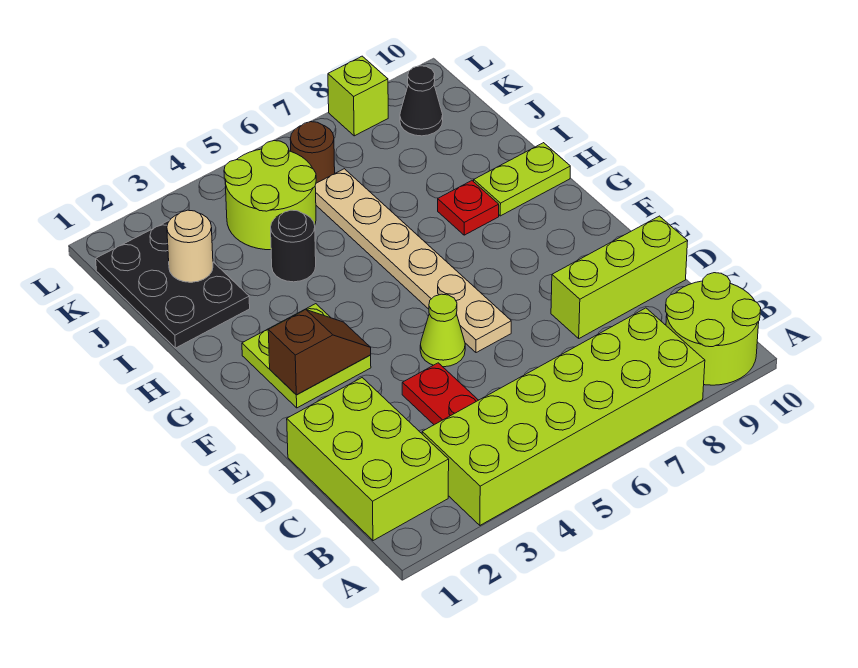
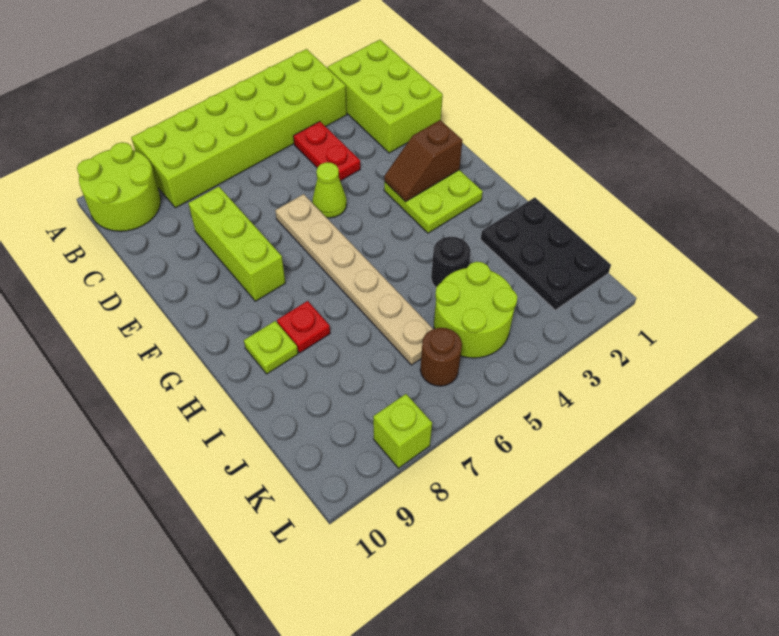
lime 1x3 brick [551,216,688,338] -> lime 1x3 brick turned to [188,187,285,301]
lime 1x2 plate [474,143,570,216] -> lime 1x1 plate [244,321,298,374]
tan 1x1 round brick [167,210,213,282] -> none
black 1x1 cone [400,66,443,136] -> none

